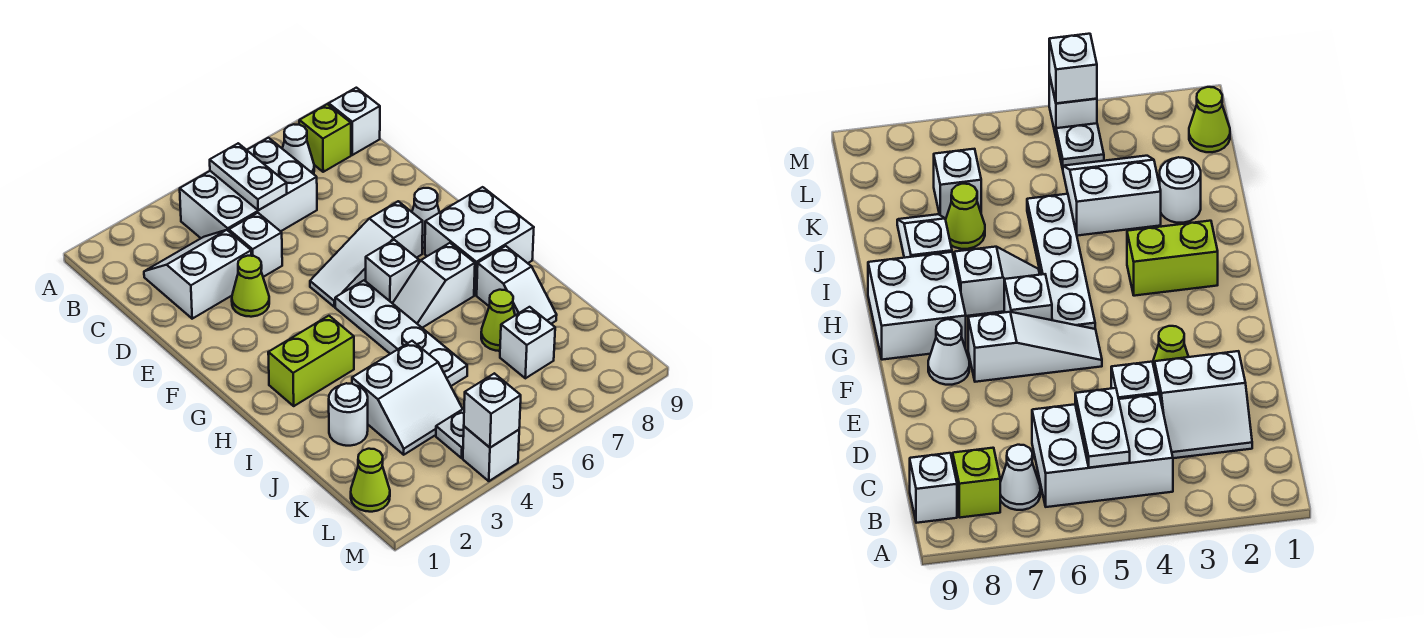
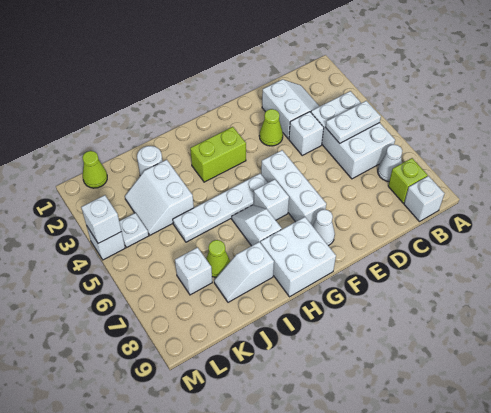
white 1x3 slope [310,201,423,307] -> white 1x3 brick [261,150,326,226]
lime 1x2 brick [268,316,354,406] -> lime 1x2 brick turned to [190,127,246,182]

